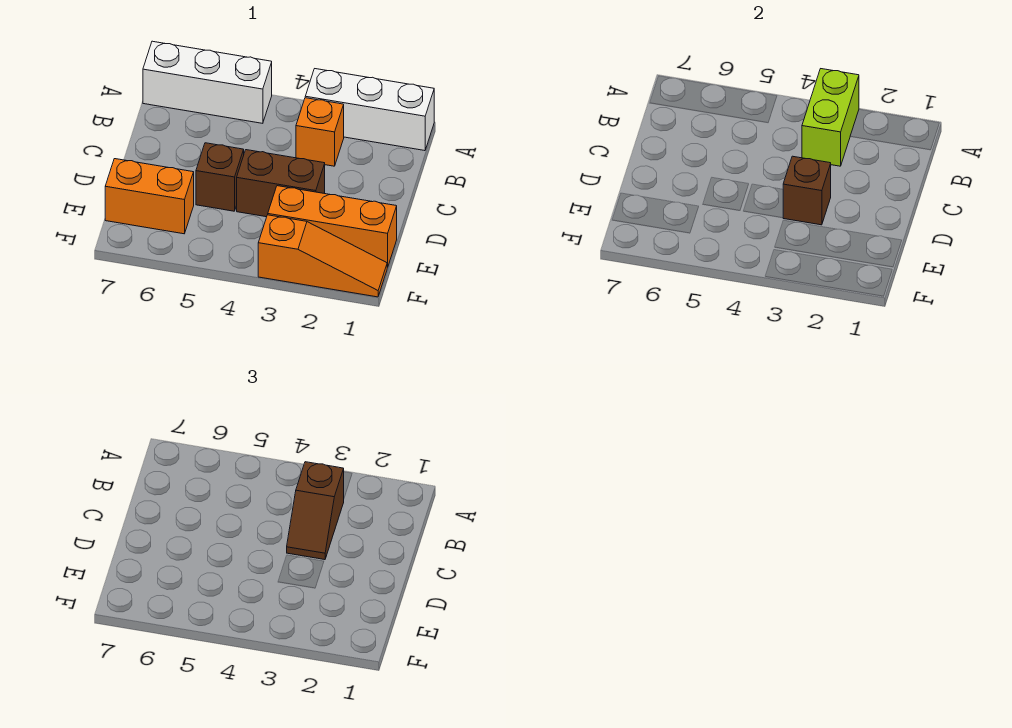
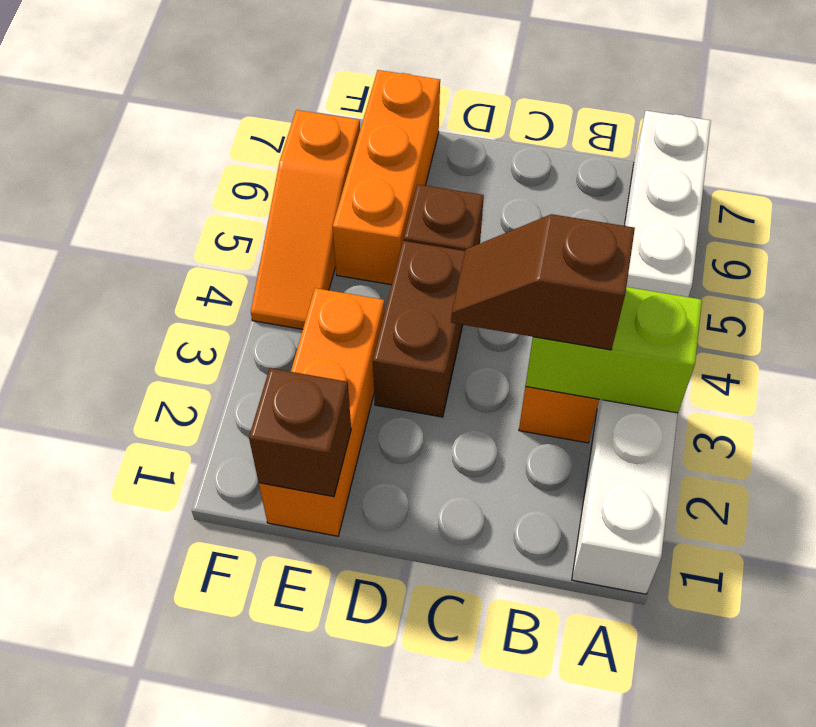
brown 1x1 brick [783,156,831,225] -> brown 1x1 brick moved to [249,368,351,497]
orange 1x2 brick [105,159,194,234] -> orange 1x3 brick [333,70,440,285]
orange 1x3 slope [258,215,387,297] -> orange 1x3 slope moved to [251,110,360,329]

